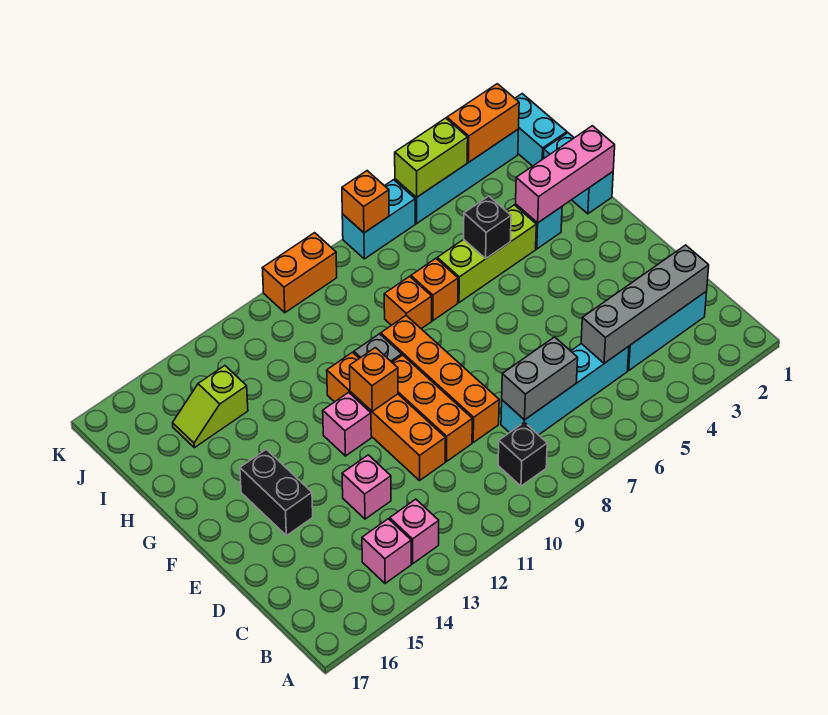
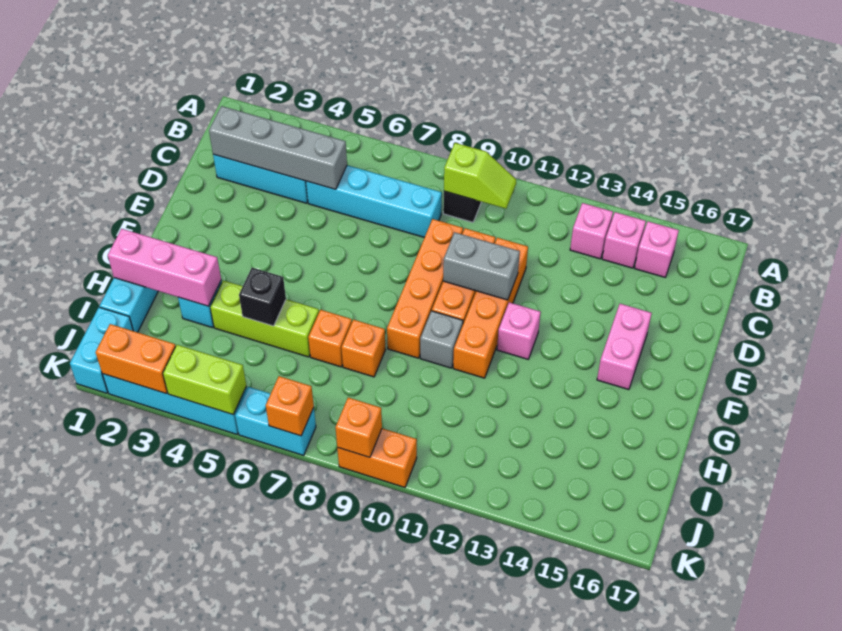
grey 1x2 brick [502,337,578,420] -> grey 1x2 brick moved to [443,232,520,300]
pink 1x1 brick [342,455,391,519] -> pink 1x1 brick moved to [635,221,679,277]
black 1x2 brick [240,449,313,536] -> pink 1x2 brick [597,304,652,390]
orange 1x1 brick [350,348,398,412] -> orange 1x1 brick moved to [335,398,382,457]
lime 1x2 slope [173,366,248,448] -> lime 1x2 slope moved to [444,143,516,209]

